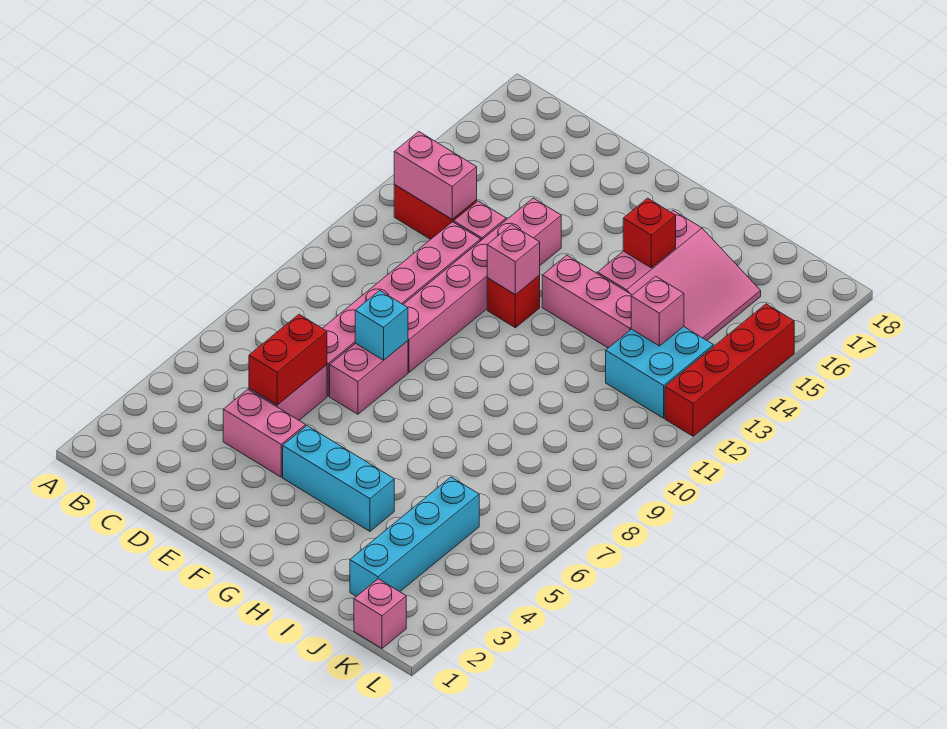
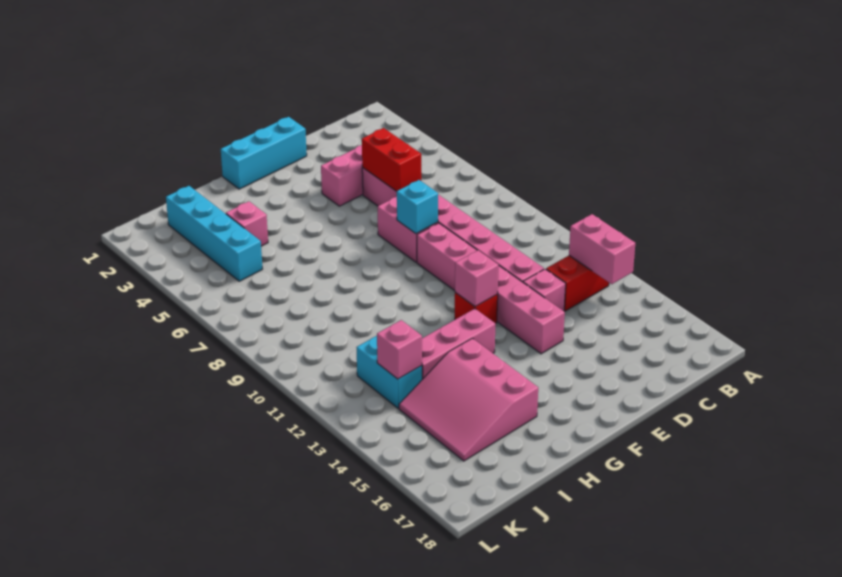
pink 1x2 brick [394,132,477,219] -> pink 1x2 brick turned to [569,214,635,284]
cyan 1x3 brick [283,426,394,531] -> cyan 1x3 brick moved to [221,117,307,189]
red 1x1 brick [623,198,676,268] -> none
cyan 2x2 brick [606,327,713,418] -> cyan 1x2 brick [356,336,422,408]
pink 1x1 brick [354,579,406,648] -> pink 1x1 brick moved to [226,201,268,246]
red 1x4 brick [665,304,794,436] -> none

